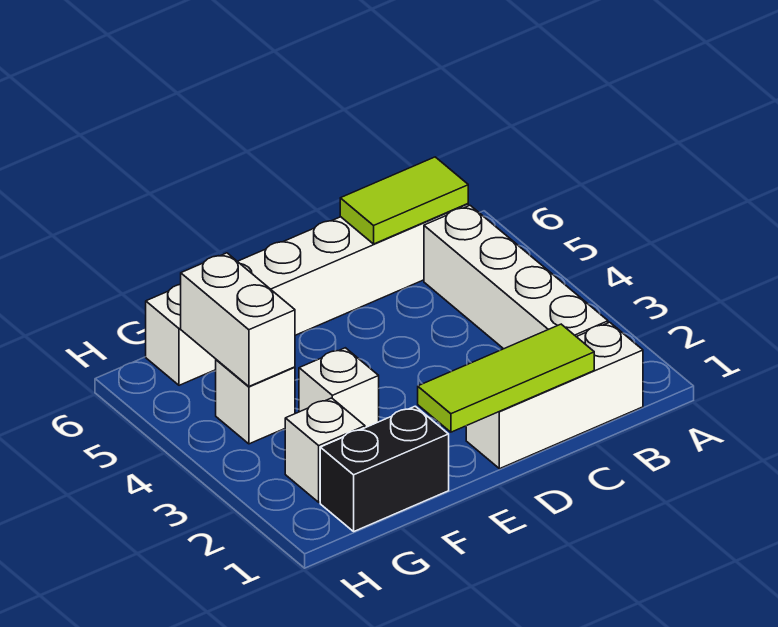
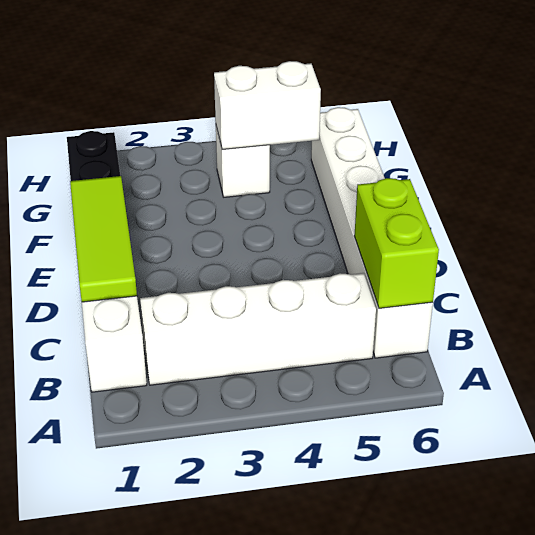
lime 1x2 tile [340,157,468,244] -> lime 1x2 brick [354,178,439,308]
white 1x1 brick [299,348,379,428] -> none
white 1x1 brick [285,398,365,502] -> none

